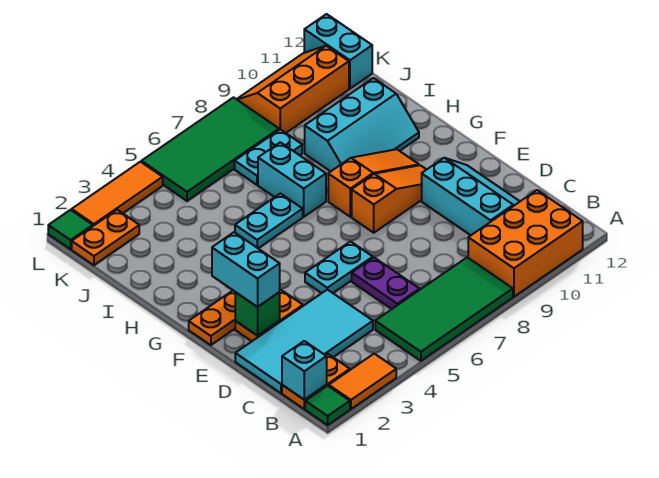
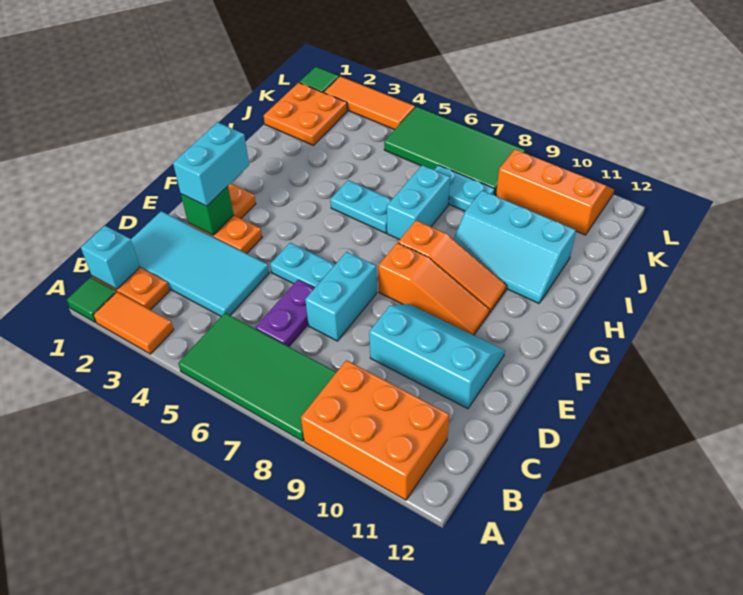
cyan 2x3 slope [422,158,520,235] -> cyan 2x3 slope turned to [369,304,505,409]
orange 1x2 plate [72,210,139,265] -> orange 2x2 plate [264,83,347,145]
cyan 1x2 brick [304,14,372,89] -> cyan 1x2 brick moved to [305,252,377,341]

